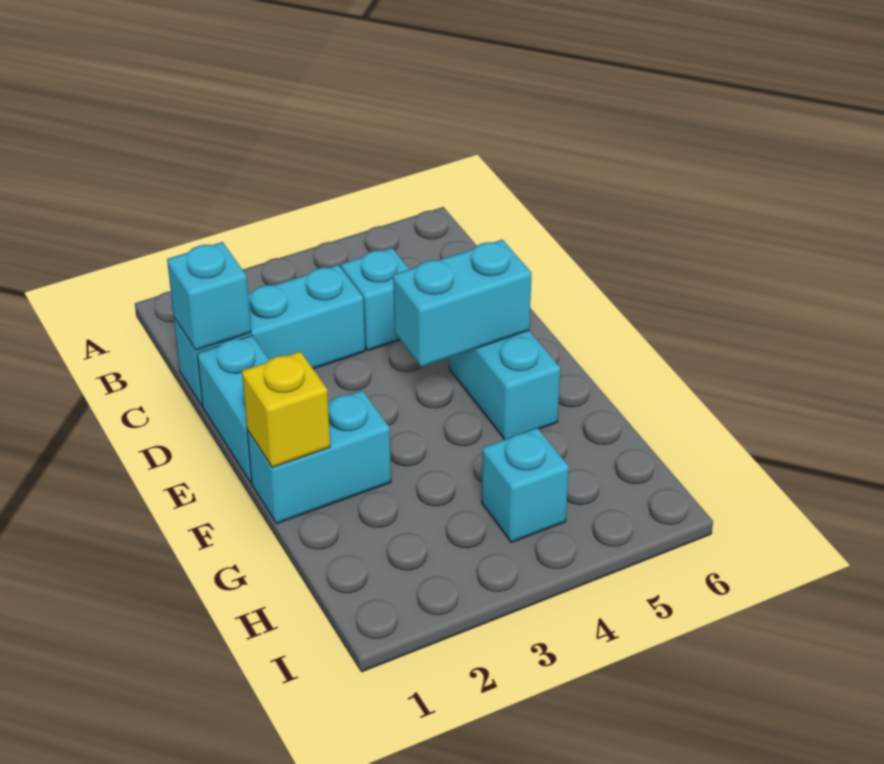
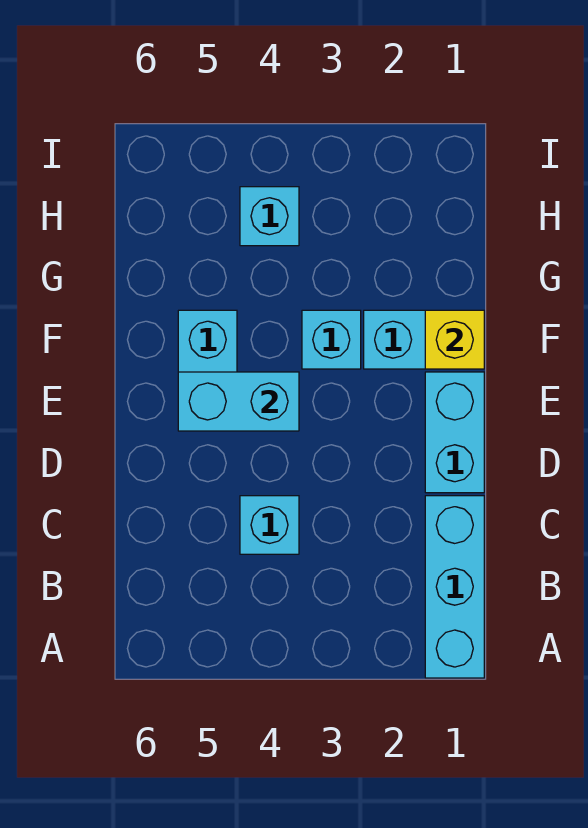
cyan 1x3 brick [174,265,365,406] -> cyan 1x3 brick turned to [425,496,484,678]
cyan 1x1 brick [167,242,251,350] -> cyan 1x1 brick moved to [302,310,361,369]

